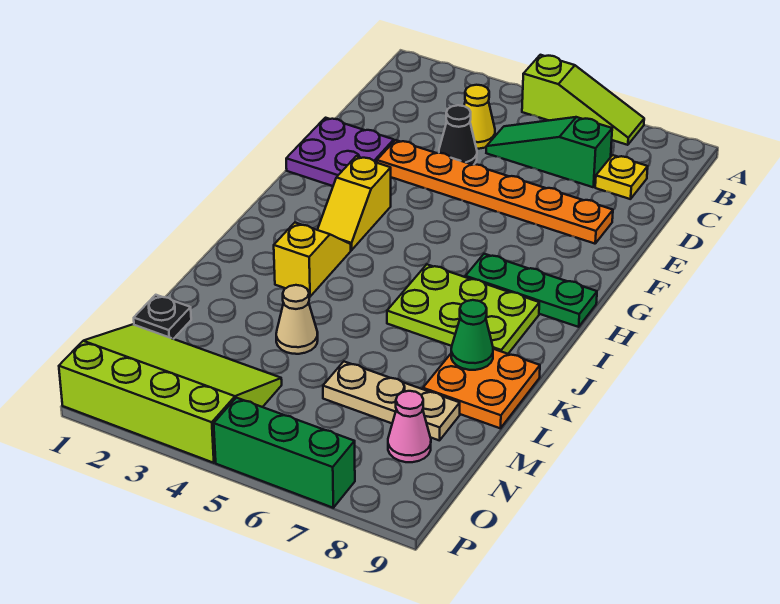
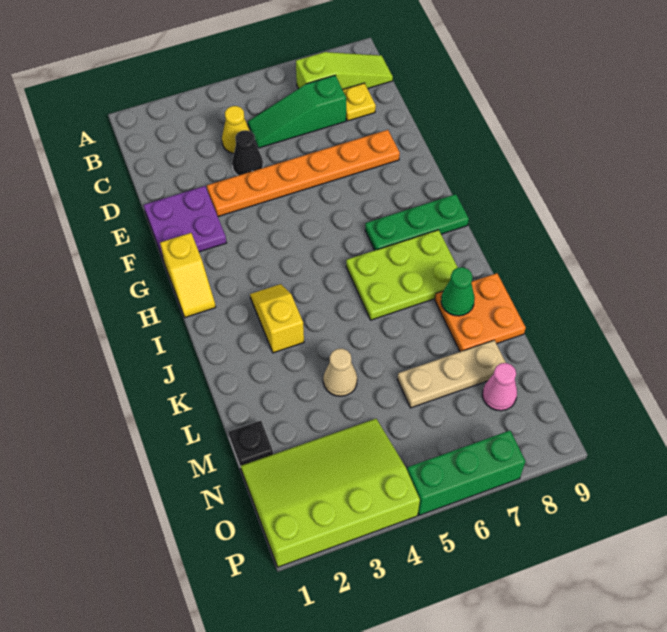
lime 1x3 slope [522,55,644,145] -> lime 1x3 slope moved to [296,52,393,89]
yellow 1x2 slope [318,156,391,250] -> yellow 1x2 slope moved to [160,233,216,317]

